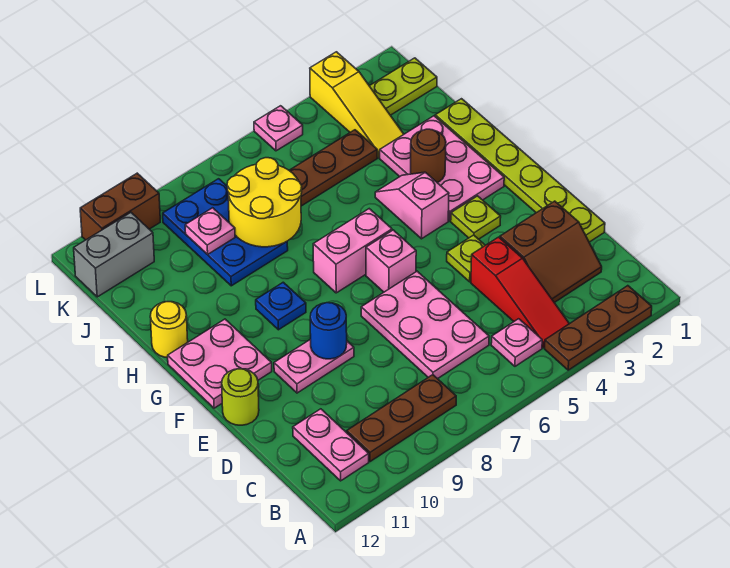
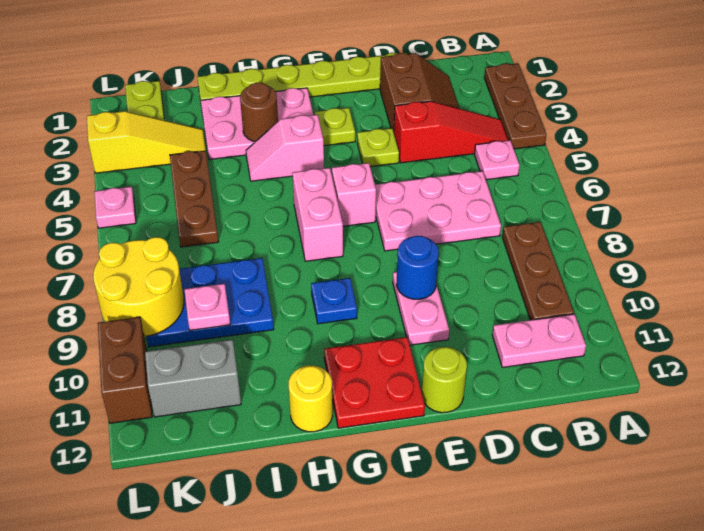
pink 2x2 plate [168,319,272,408] -> red 2x2 plate [324,337,425,428]
yellow 2x2 round brick [227,158,302,247] -> yellow 2x2 round brick moved to [93,237,184,337]
grey 1x2 brick [74,213,154,297] -> grey 1x2 brick turned to [145,339,241,417]

